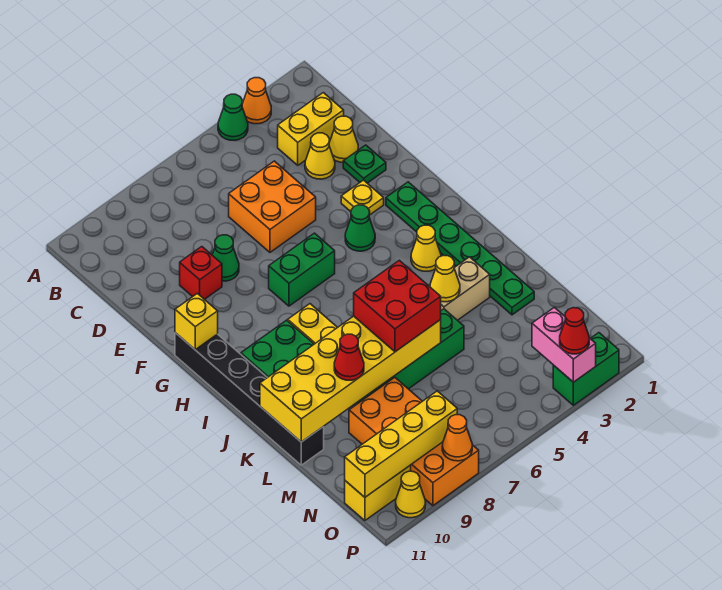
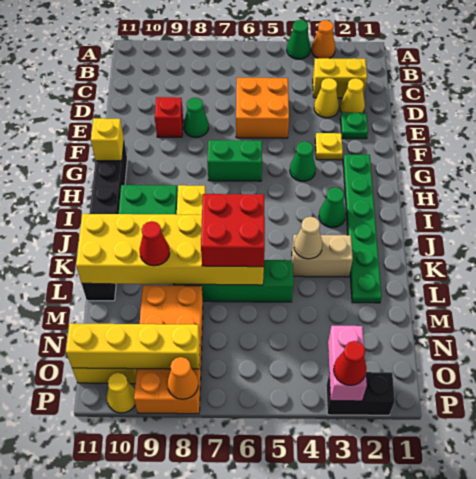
yellow 1x1 cone [411,225,441,271] -> green 1x1 cone [319,187,346,228]
yellow 1x1 cone [430,255,460,302] -> tan 1x1 cone [294,217,323,259]
green 1x2 brick [553,333,619,405] -> black 1x2 brick [326,372,395,415]

